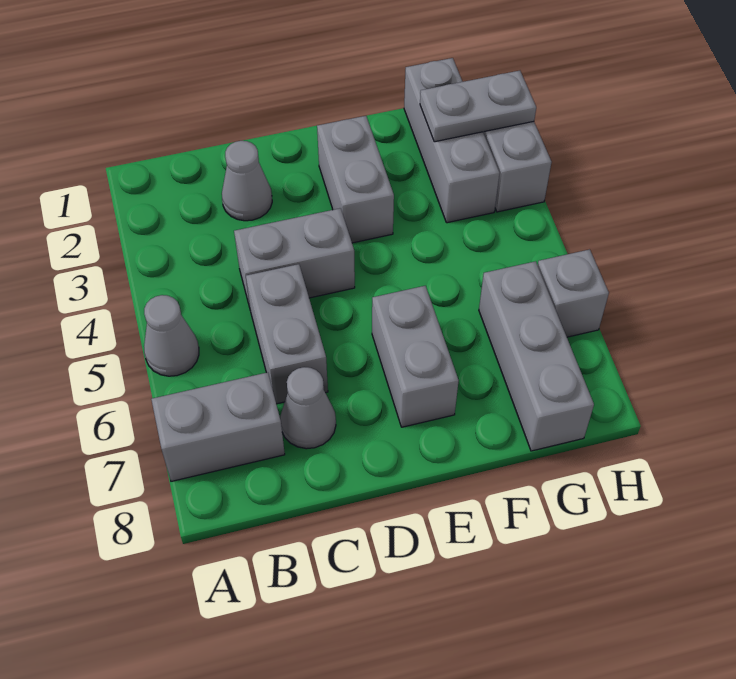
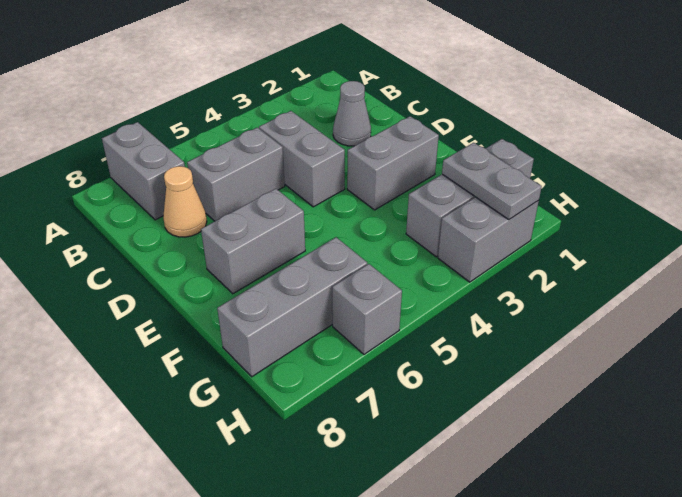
grey 1x1 cone [144,295,199,376] -> none
grey 1x1 cone [280,367,336,449] -> tan 1x1 cone [163,166,207,237]

